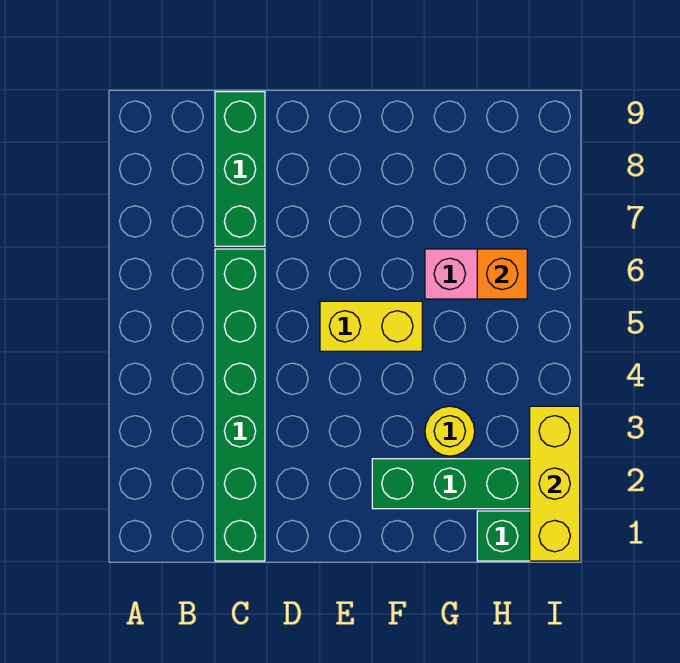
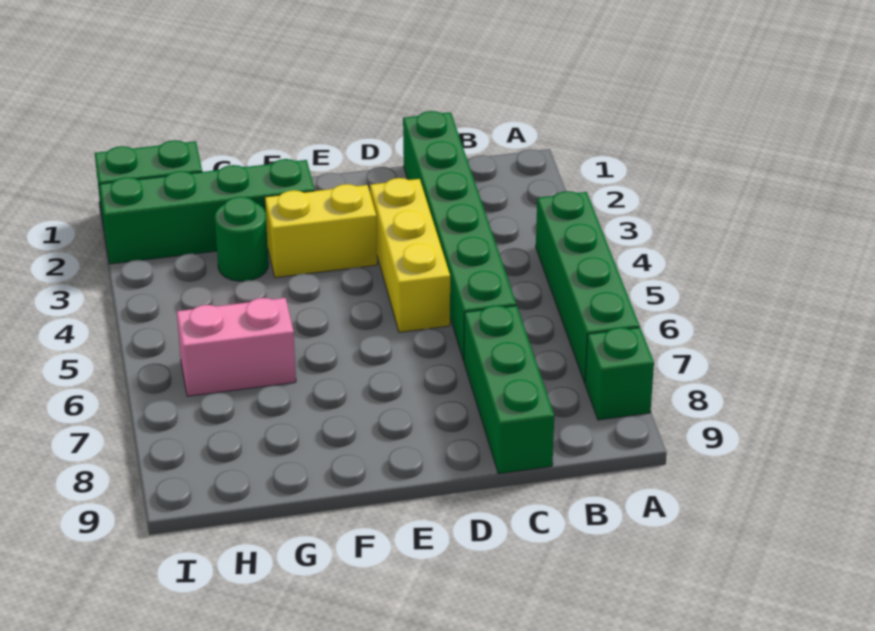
none -> green 1x4 brick [536,191,640,383]
none -> green 1x1 brick [585,327,654,420]
yellow 1x2 brick [320,301,422,351] -> yellow 1x2 brick moved to [265,184,377,278]
yellow 1x1 round brick [425,406,475,456] -> green 1x1 round brick [215,197,268,281]
orange 1x1 brick [477,249,527,299] -> none
yellow 1x3 brick [530,406,580,561] -> yellow 1x3 brick moved to [370,178,450,332]

